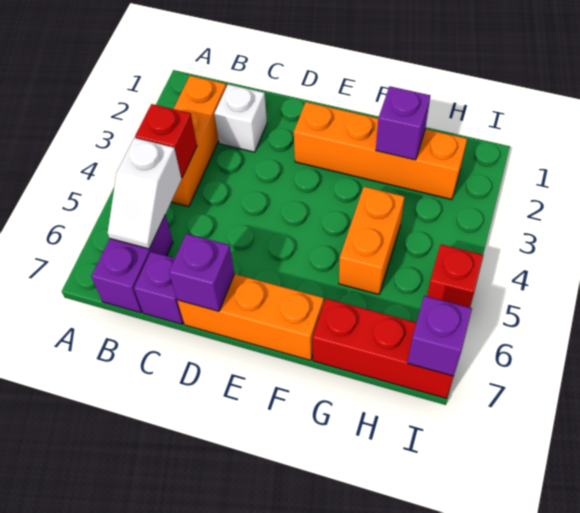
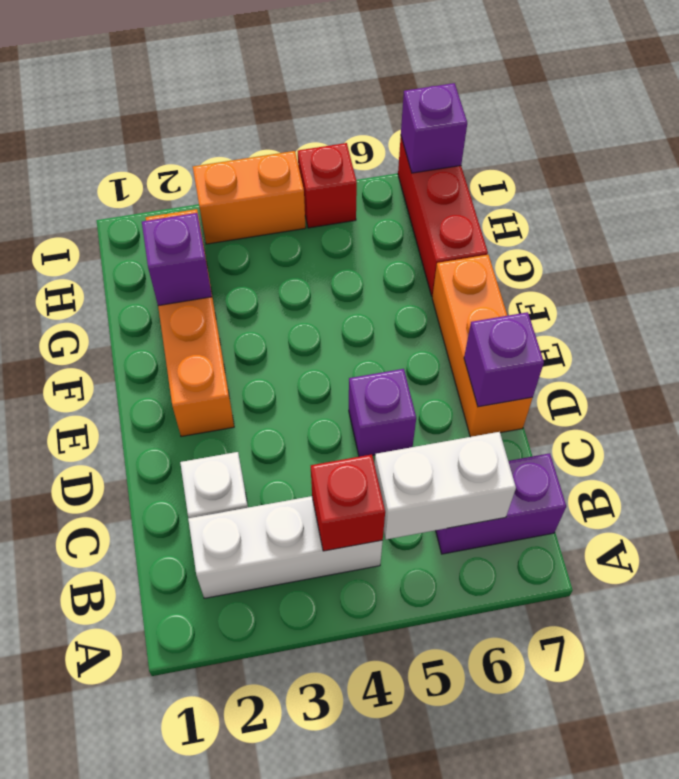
orange 1x3 brick [171,76,226,207] -> white 1x3 brick [188,496,383,598]
white 1x2 slope [108,138,181,249] -> white 1x2 brick [375,432,516,539]
purple 1x1 brick [134,252,184,324] -> purple 1x1 brick moved to [349,369,416,457]
orange 1x2 brick [339,187,404,294] -> orange 1x2 brick moved to [193,151,306,244]

